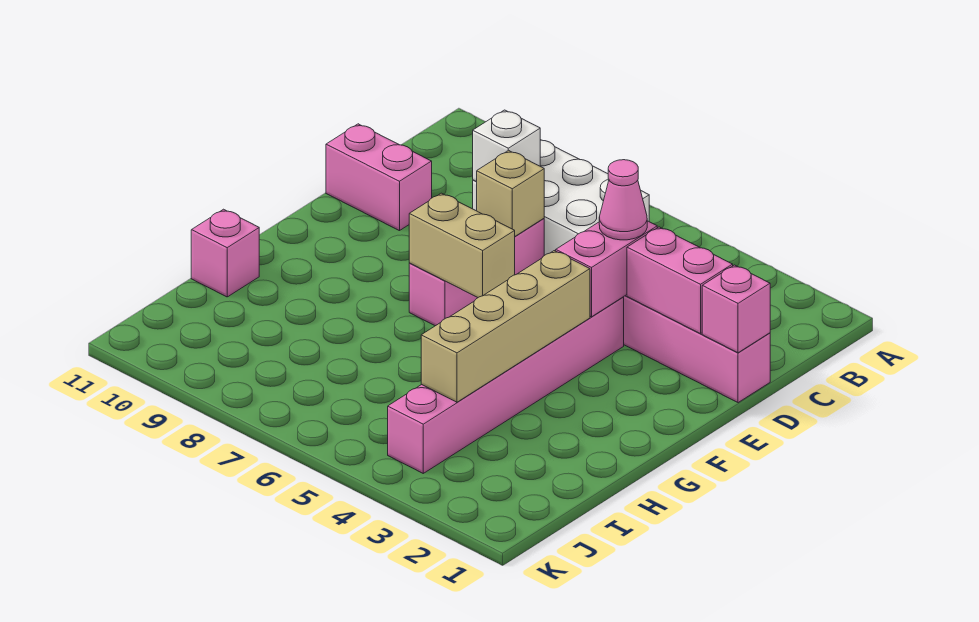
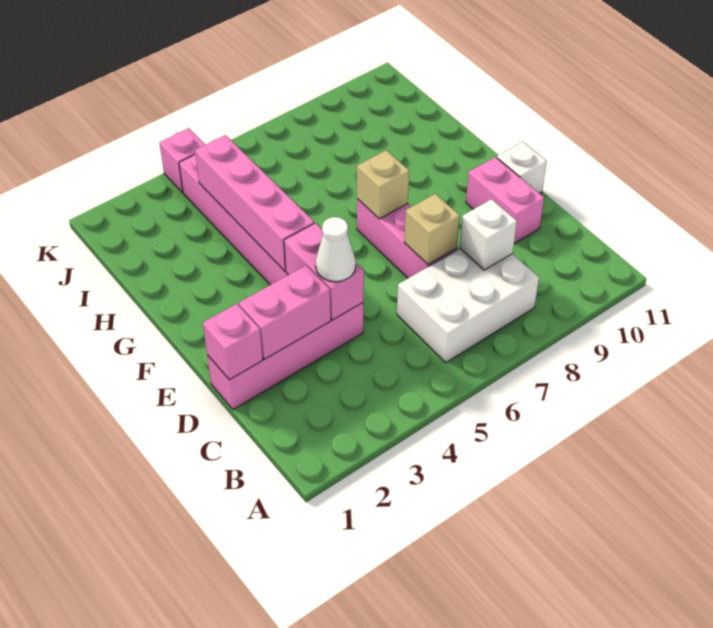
pink 1x1 cone [599,160,647,240] -> white 1x1 cone [316,217,356,282]
pink 1x2 brick [326,124,432,231] -> pink 1x2 brick turned to [466,157,544,244]
none -> white 1x1 brick [497,142,547,194]
tan 1x4 brick [421,251,590,402] -> pink 1x4 brick [195,135,314,271]
tan 1x2 brick [409,193,515,297] -> tan 1x1 brick [357,150,409,219]
pink 1x1 brick [191,209,259,297] -> pink 1x1 brick moved to [160,128,205,193]

